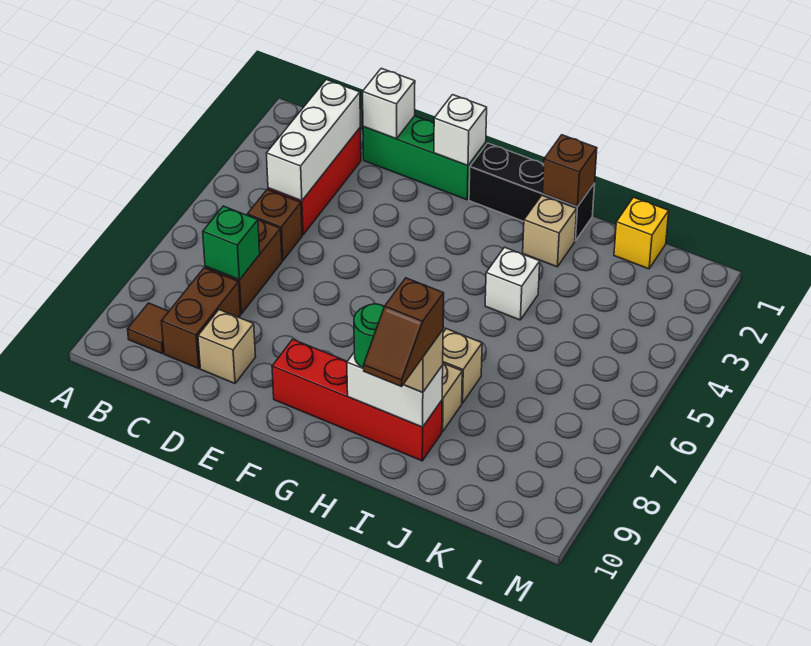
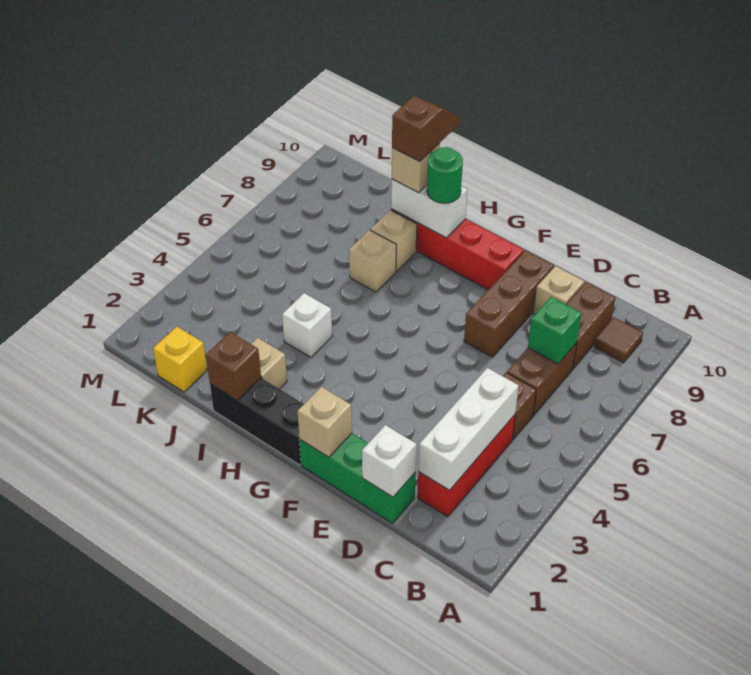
none -> brown 1x3 brick [464,250,554,357]
white 1x1 brick [434,95,487,166] -> tan 1x1 brick [298,387,352,457]

